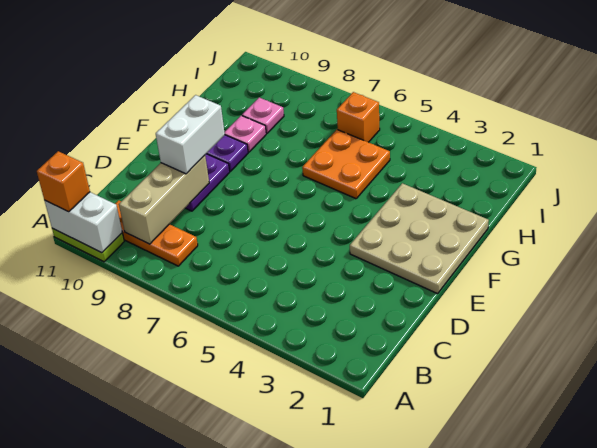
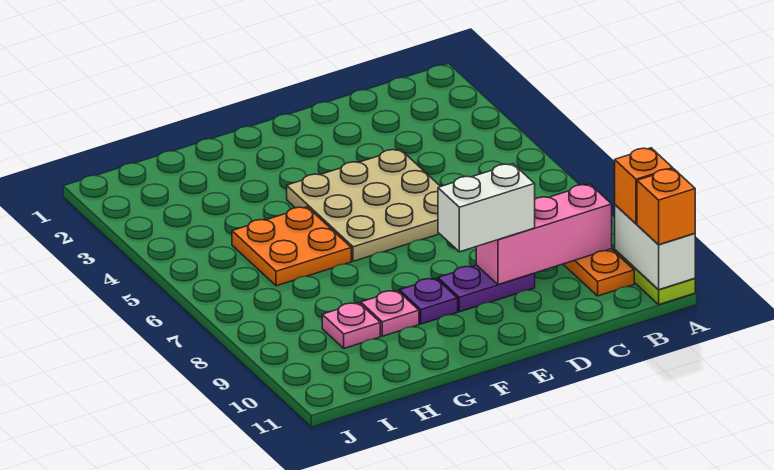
tan 1x3 brick [119,155,209,244] -> pink 1x3 brick [476,184,612,285]
tan 3x3 plate [350,183,489,294] -> tan 3x3 plate moved to [287,149,441,261]
orange 1x1 brick [337,92,380,142] -> orange 1x1 brick moved to [615,148,673,224]

